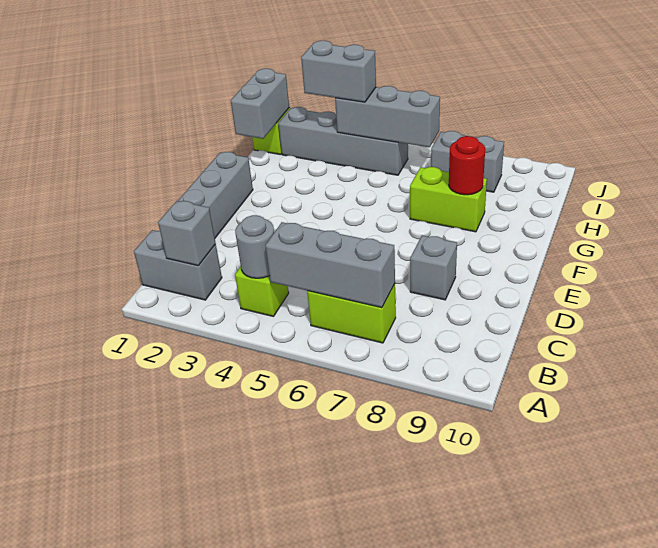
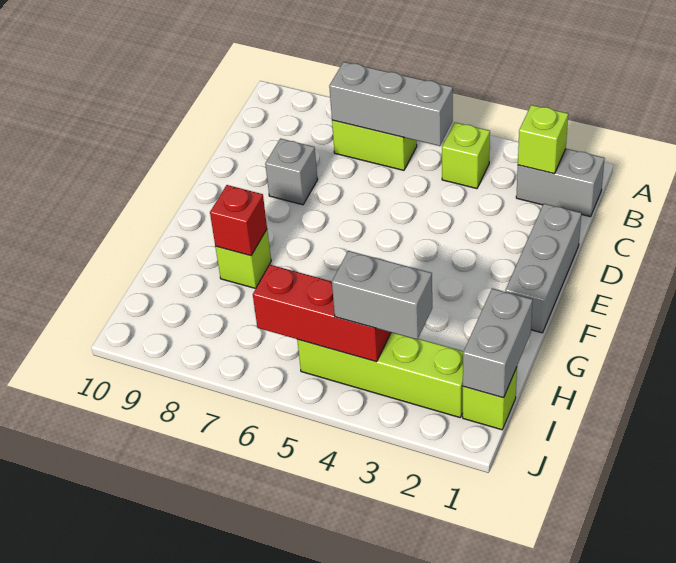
grey 1x1 brick [158,201,216,266] -> lime 1x1 brick [518,105,568,174]
grey 1x1 round brick [235,215,274,278] -> none
lime 1x2 brick [410,167,487,232] -> lime 1x1 brick [215,230,271,288]
red 1x1 round brick [449,136,485,195] -> red 1x1 brick [210,185,267,256]
grey 1x4 brick [278,107,408,175] -> lime 1x4 brick [297,333,464,418]
grey 1x3 brick [335,86,440,147] -> red 1x3 brick [253,265,391,362]
grey 1x2 brick [431,131,504,192] -> none

